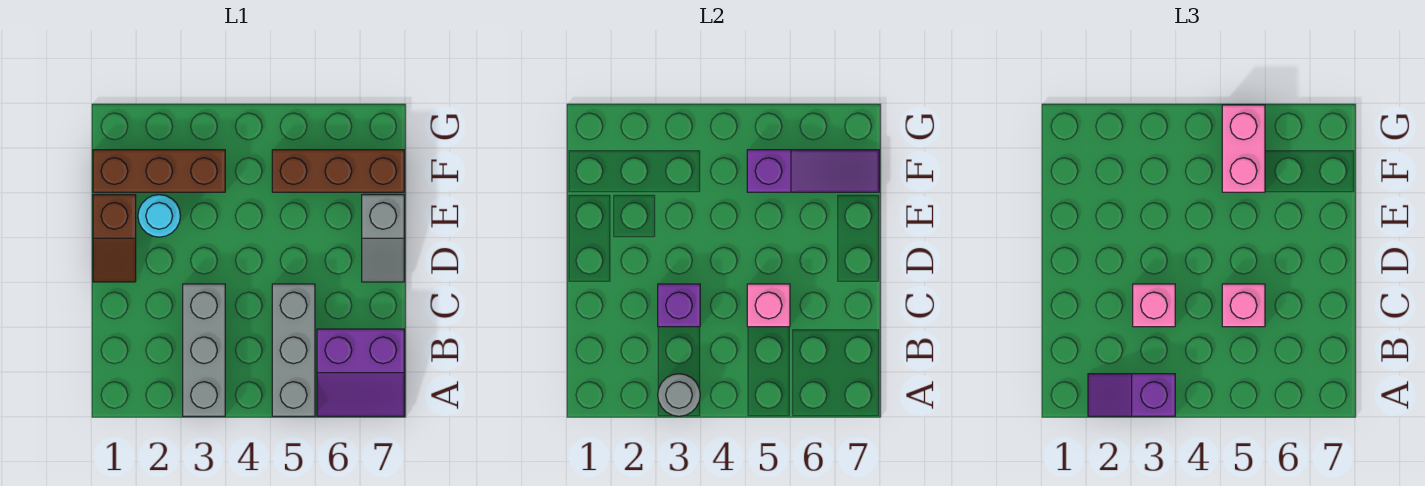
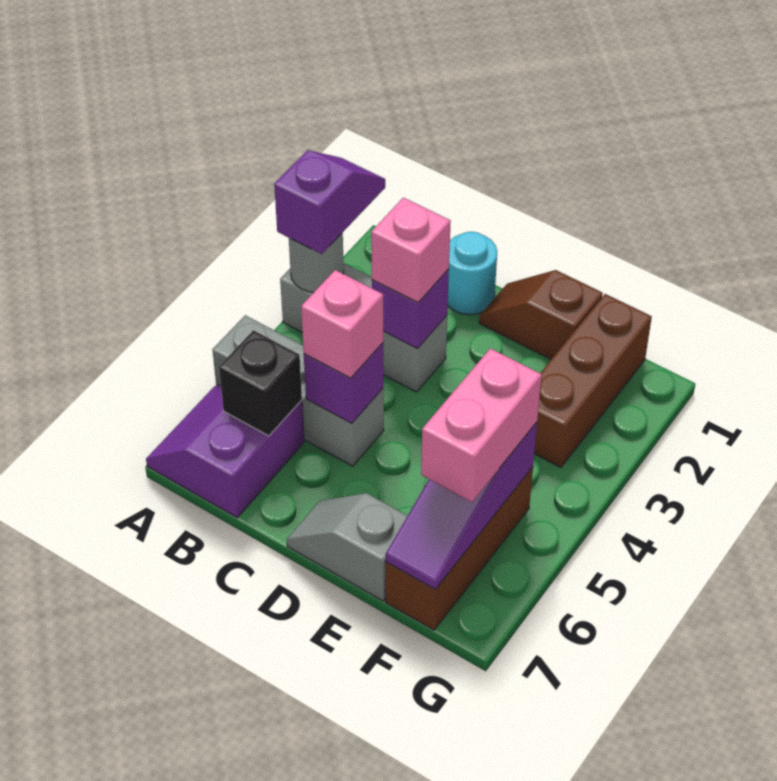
none -> black 1x1 brick [219,330,302,436]
pink 1x1 brick [747,284,790,327] -> purple 1x1 brick [304,343,384,423]
cyan 1x1 round brick [138,195,180,237] -> cyan 1x1 round brick moved to [448,232,497,315]
pink 1x2 brick [1222,105,1265,192] -> pink 1x2 brick turned to [421,348,542,502]

